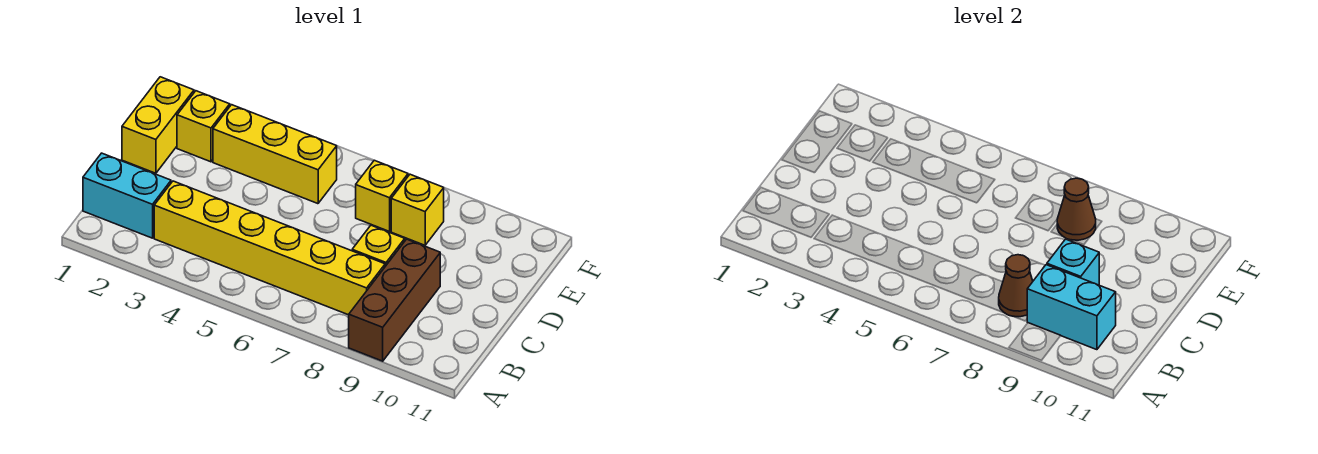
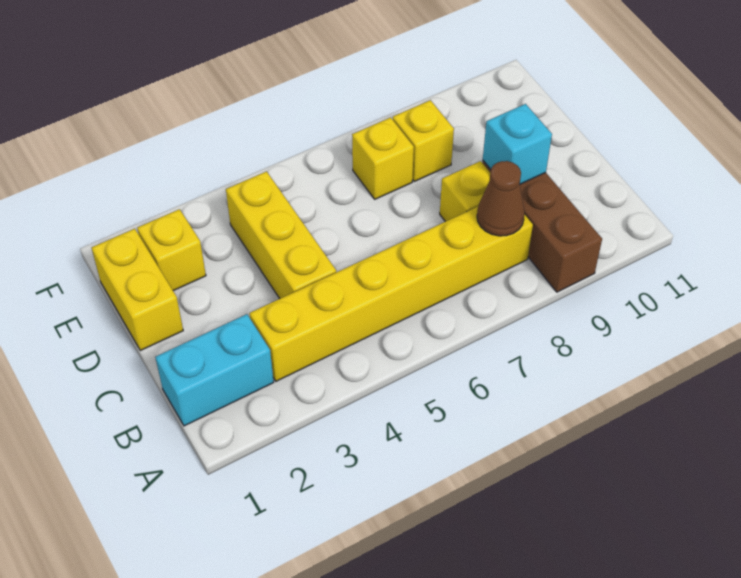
cyan 1x2 brick [1027,265,1116,350] -> none
yellow 1x3 brick [213,105,337,204] -> yellow 1x3 brick turned to [226,171,336,299]
brown 1x1 cone [1057,178,1096,240] -> none

